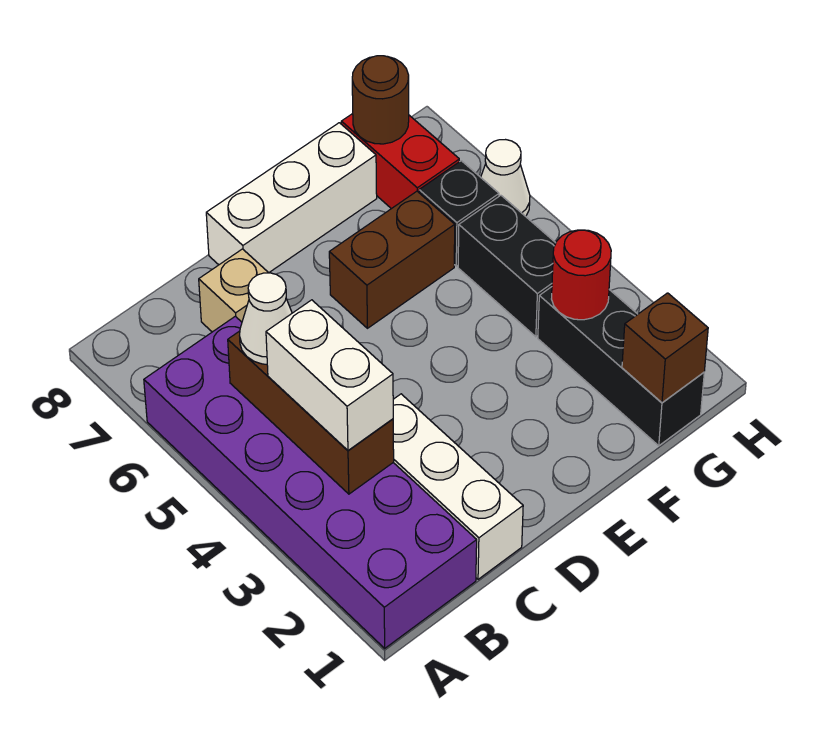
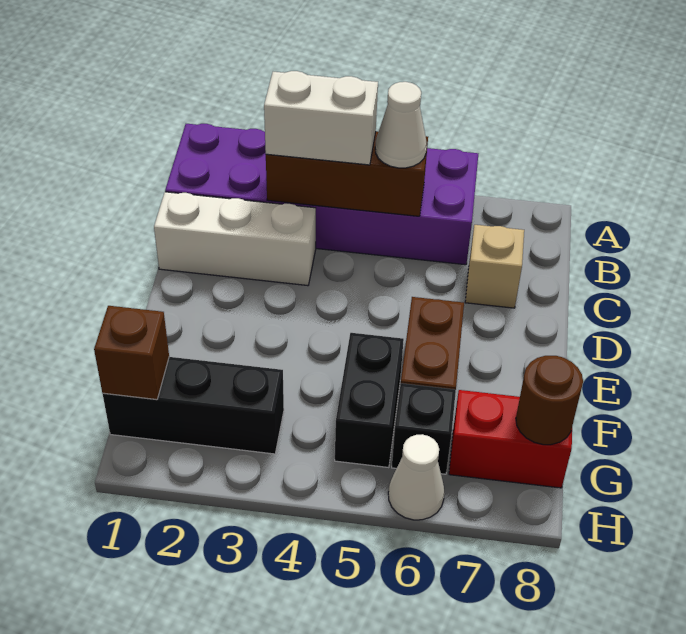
white 1x3 brick [206,123,377,273] -> none
red 1x1 round brick [552,230,611,320] -> none
black 1x2 brick [458,195,556,337] -> black 1x2 brick turned to [335,333,404,468]

